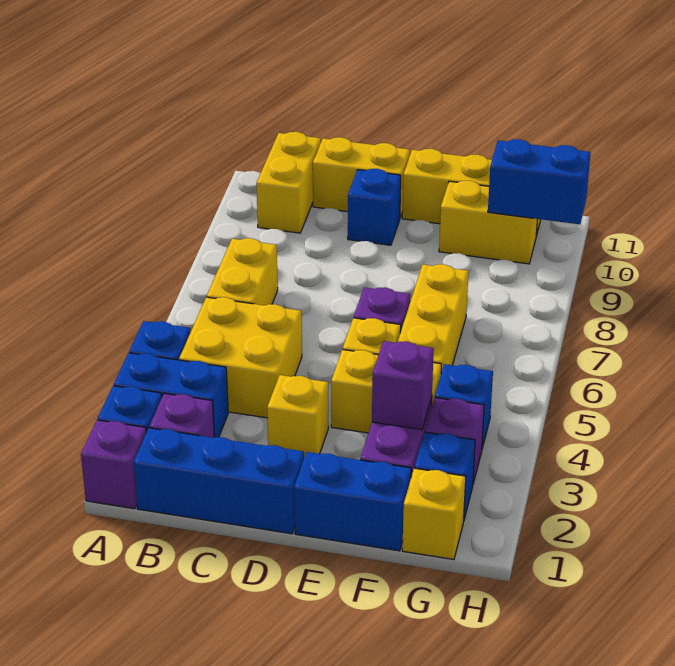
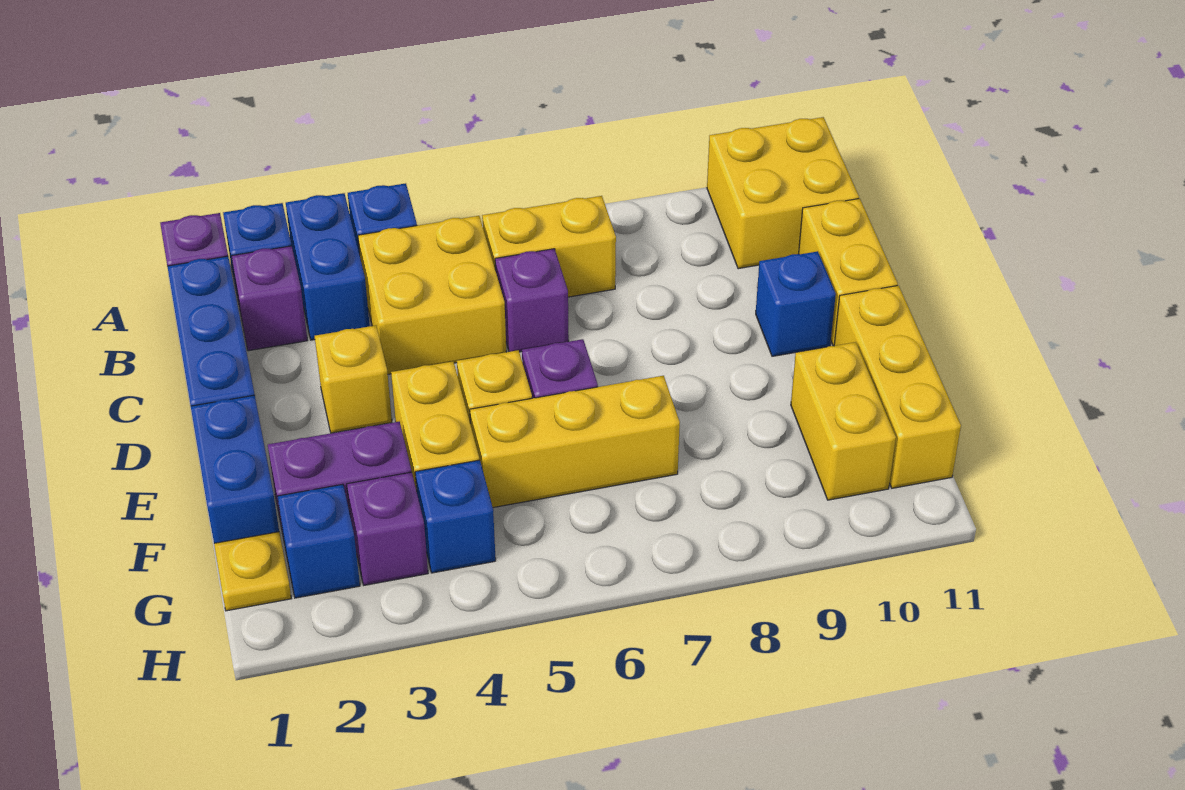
yellow 1x2 brick [257,132,321,233] -> yellow 2x2 brick [707,117,859,269]
purple 1x1 brick [372,341,434,429] -> purple 1x1 brick moved to [495,249,569,352]
yellow 1x1 brick [402,468,466,560] -> yellow 1x1 plate [214,532,291,611]
blue 1x2 brick [488,139,591,224] -> none

